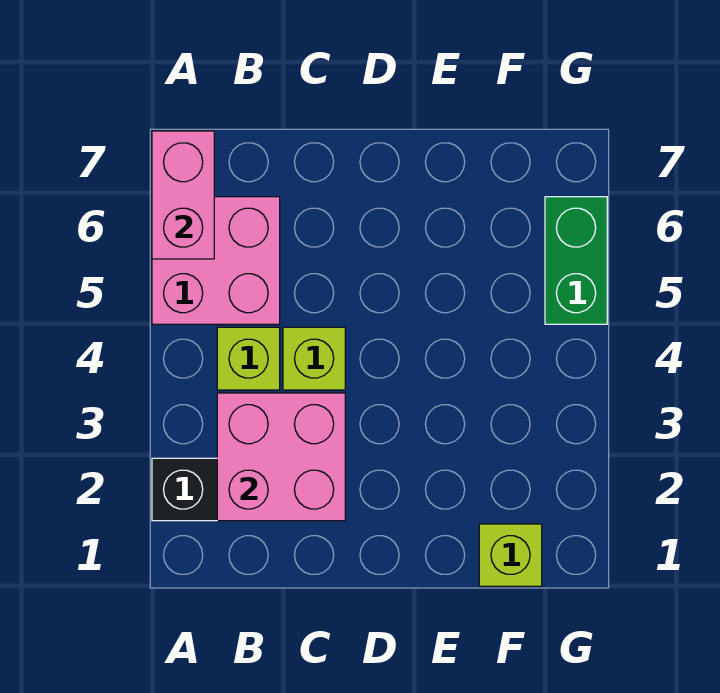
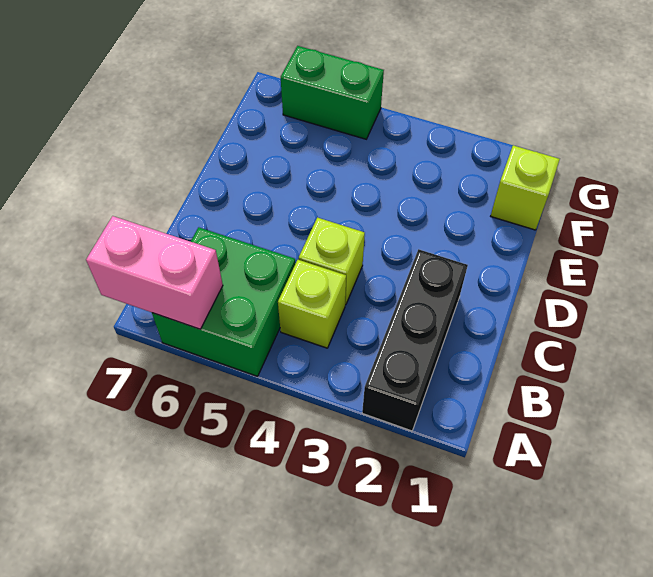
pink 2x2 brick [152,197,280,324] -> green 2x2 brick [152,227,295,376]
pink 2x2 brick [217,393,345,521] -> none

